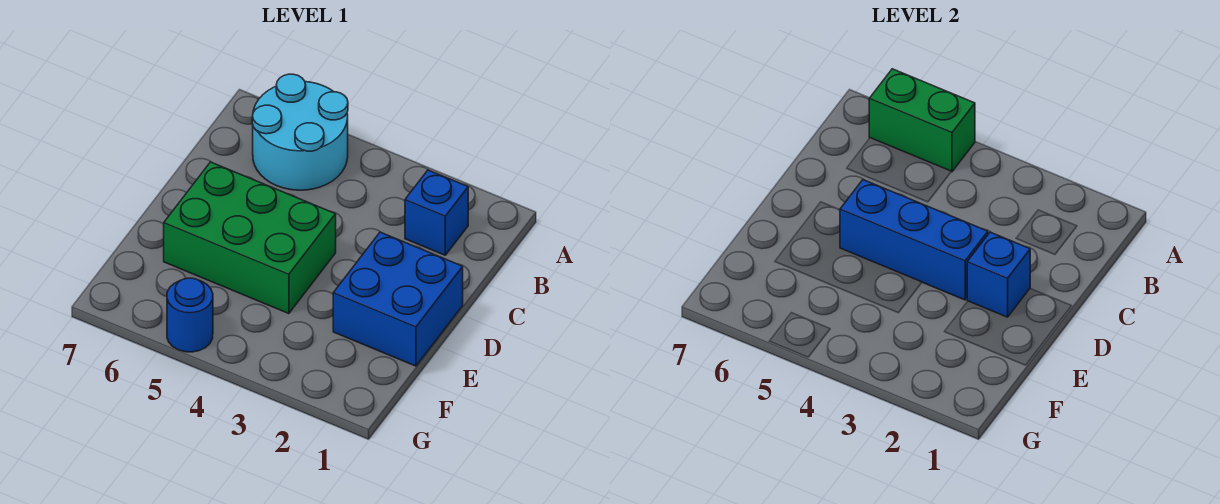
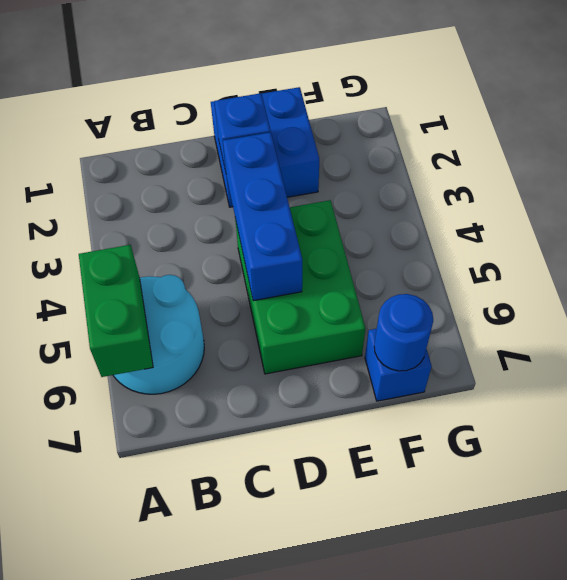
blue 1x1 brick [405,170,468,255] -> blue 1x1 brick moved to [365,329,432,401]
blue 1x1 round brick [167,278,213,352] -> blue 1x1 round brick moved to [374,294,433,371]

